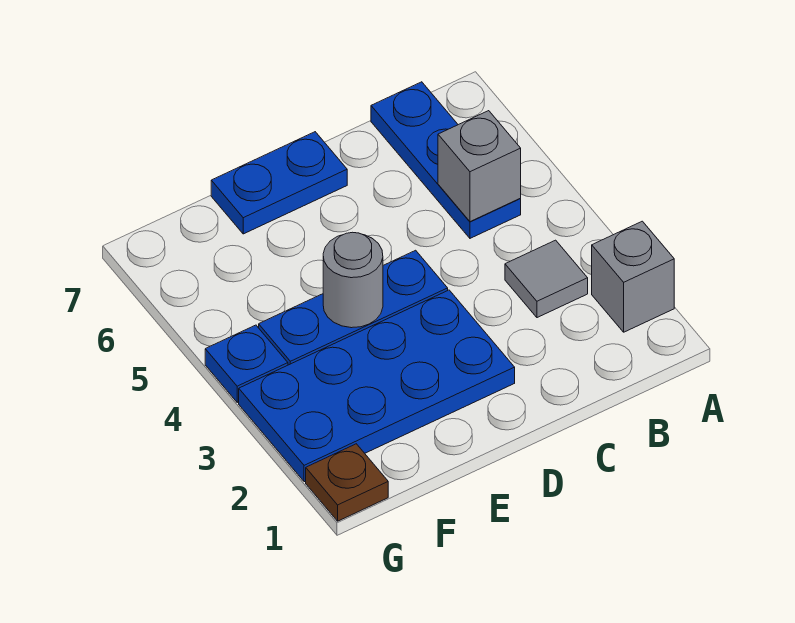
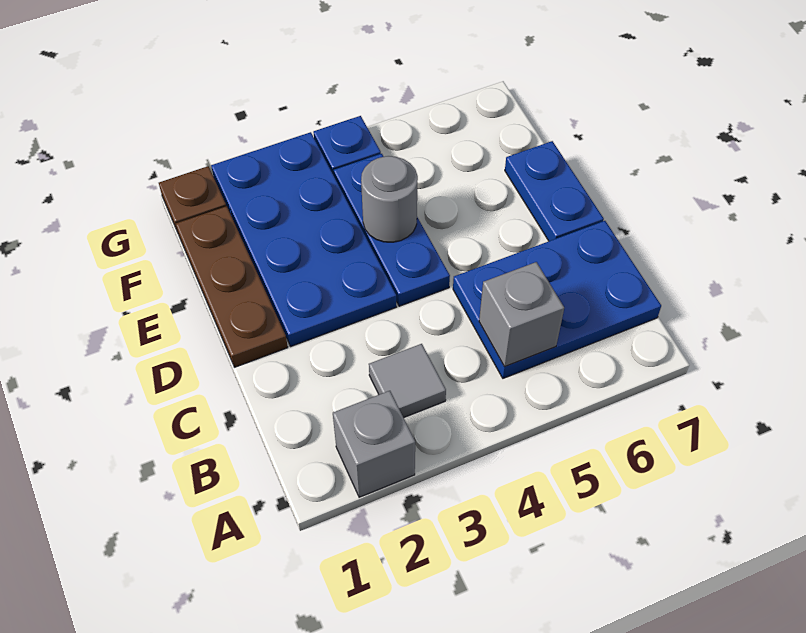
blue 1x3 plate [371,82,521,238] -> blue 2x3 plate [453,221,661,378]
none -> brown 1x3 plate [176,206,288,367]

